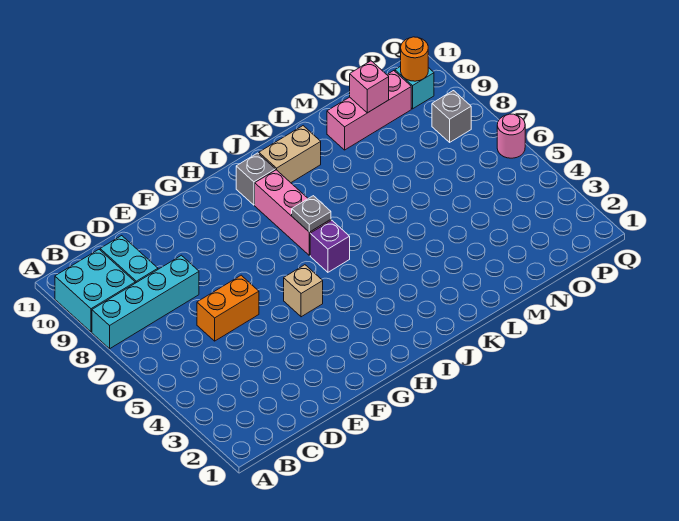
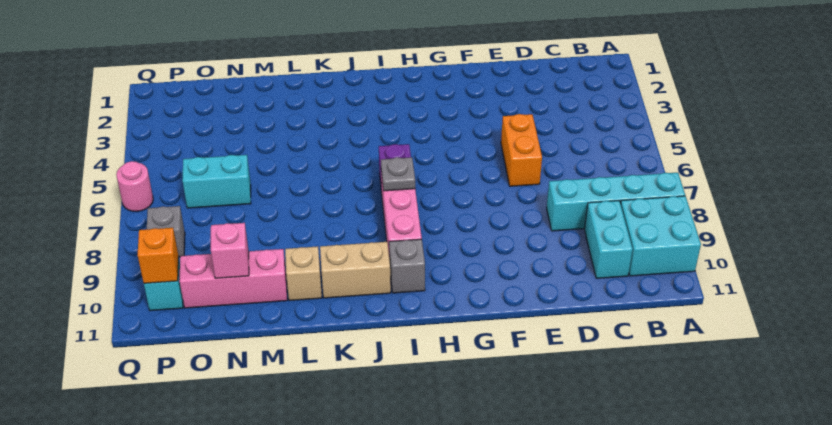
orange 1x2 brick [197,275,259,341] -> orange 1x2 brick turned to [501,114,542,186]
tan 1x1 brick [284,265,323,317] -> tan 1x1 brick moved to [285,246,322,301]
none -> cyan 1x2 brick [182,155,251,208]
orange 1x1 round brick [401,37,428,81] -> orange 1x1 brick [138,228,178,283]

